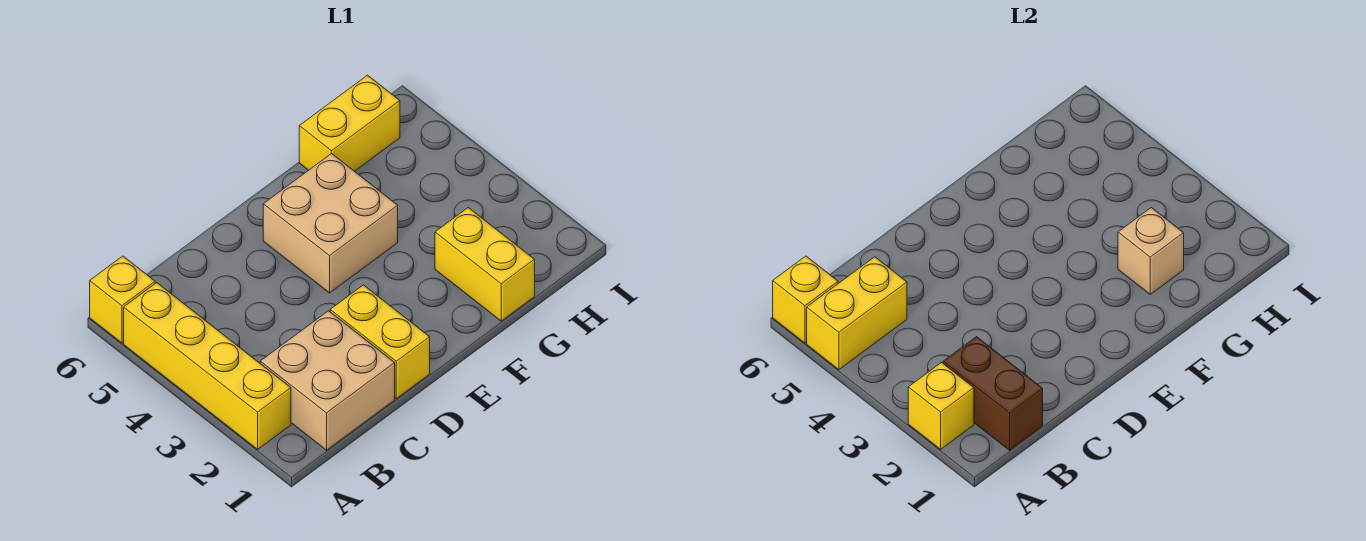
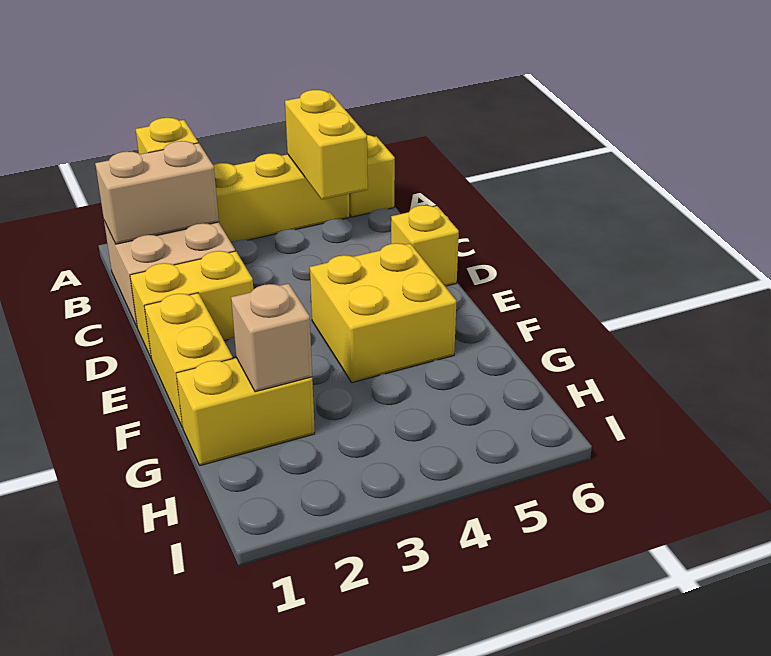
yellow 1x1 brick [773,256,838,343] -> yellow 1x1 brick moved to [391,205,459,286]
brown 1x2 brick [943,337,1043,450] -> tan 1x2 brick [95,141,219,244]
tan 2x2 brick [263,153,398,293] -> yellow 2x2 brick [310,243,456,383]
yellow 1x2 brick [299,75,400,171] -> yellow 1x2 brick moved to [144,293,233,427]

